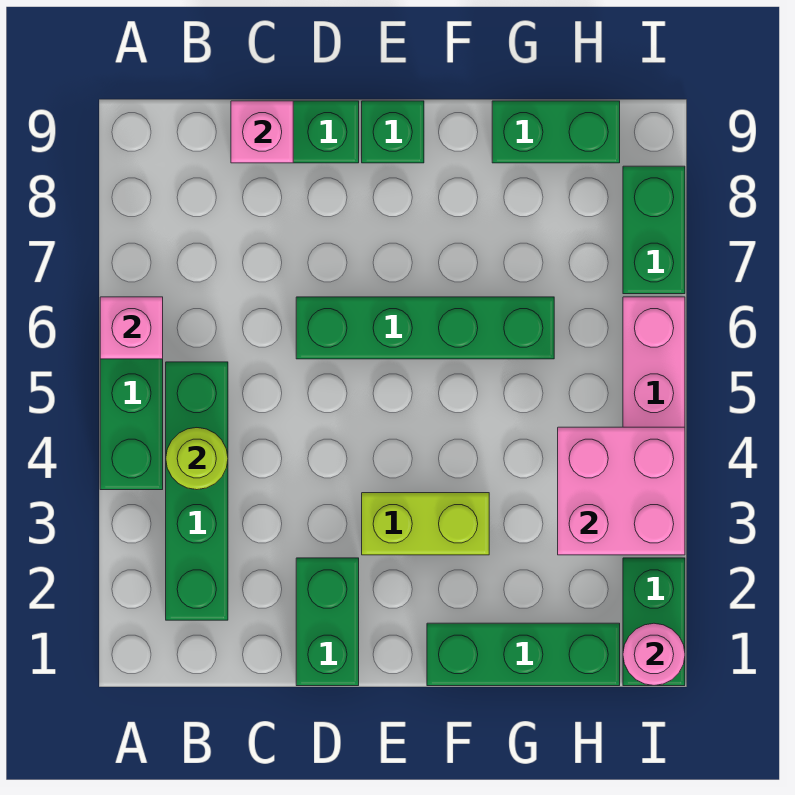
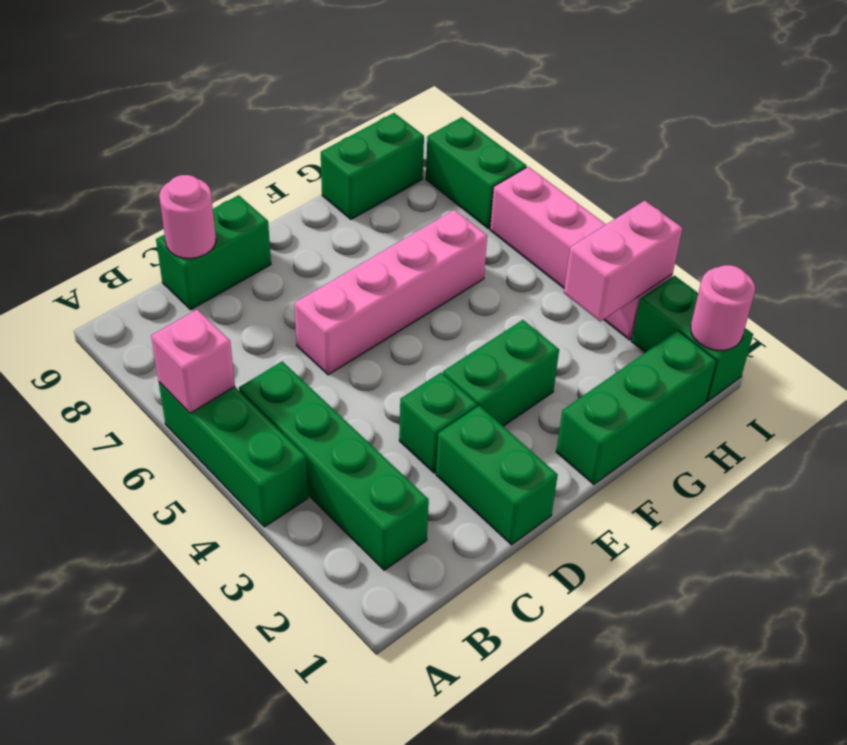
lime 1x1 round brick [166,428,228,490] -> none
pink 1x1 brick [231,101,293,163] -> pink 1x1 round brick [159,175,216,259]
green 1x4 brick [296,297,554,359] -> pink 1x4 brick [294,210,487,375]
lime 1x2 brick [362,493,489,555] -> green 1x2 brick [443,320,559,426]
green 1x1 brick [362,101,424,163] -> green 1x1 brick moved to [399,373,477,473]
pink 2x2 brick [558,427,685,555] -> pink 1x2 brick [564,201,682,321]

